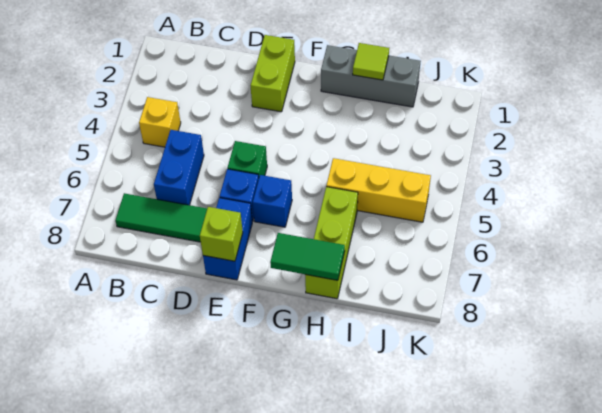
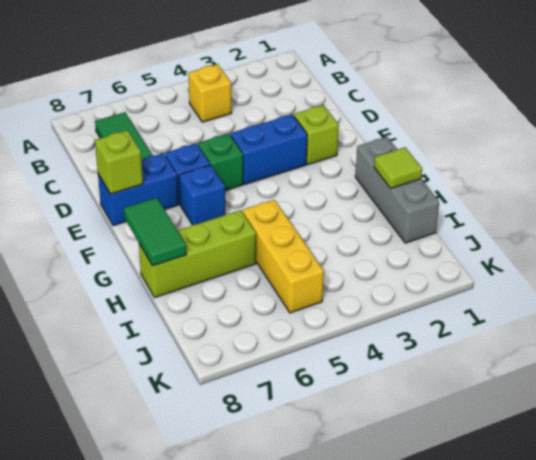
blue 1x2 brick [154,130,204,205] -> blue 1x2 brick moved to [230,114,307,184]
lime 1x2 brick [250,35,295,112] -> lime 1x1 brick [294,105,339,165]

